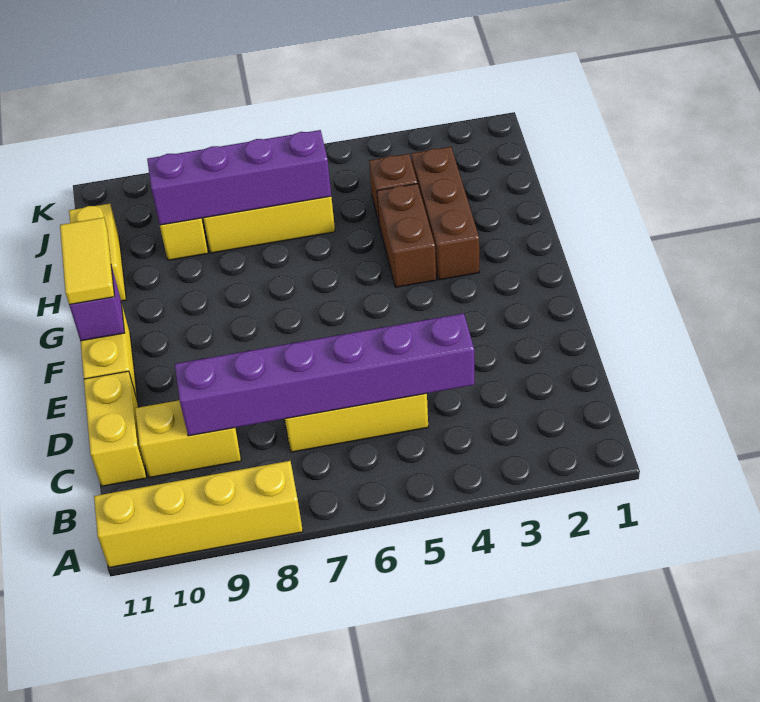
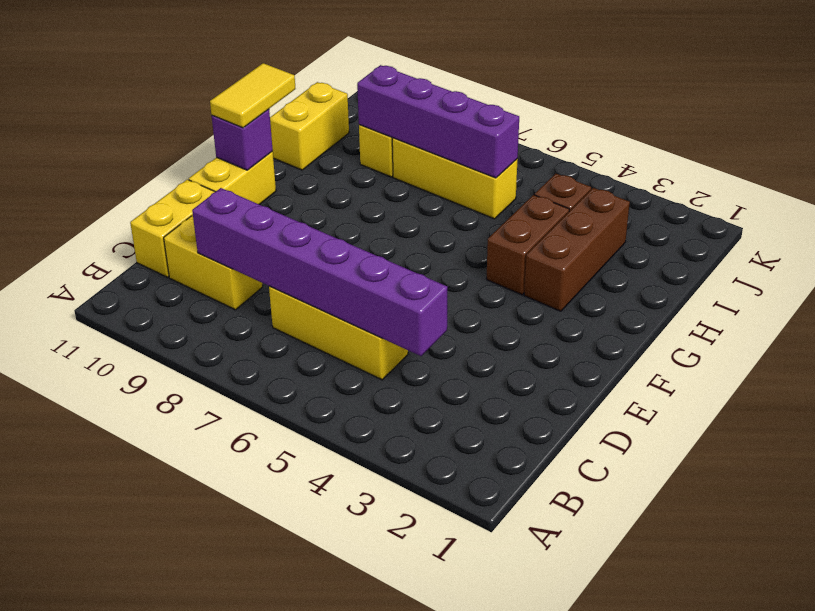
yellow 1x4 brick [94,461,303,568] -> none

